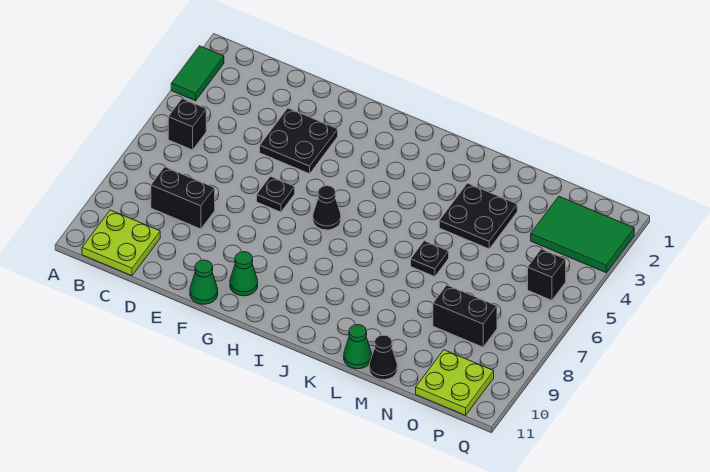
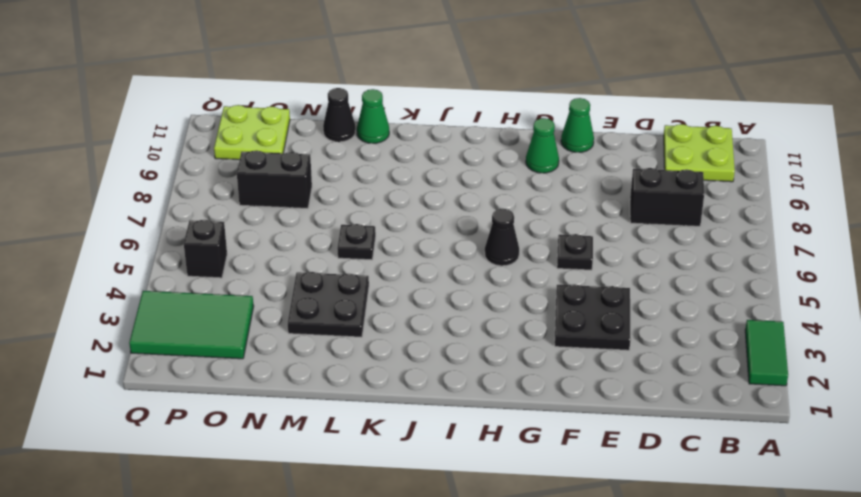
black 1x1 brick [168,99,206,150] -> none

